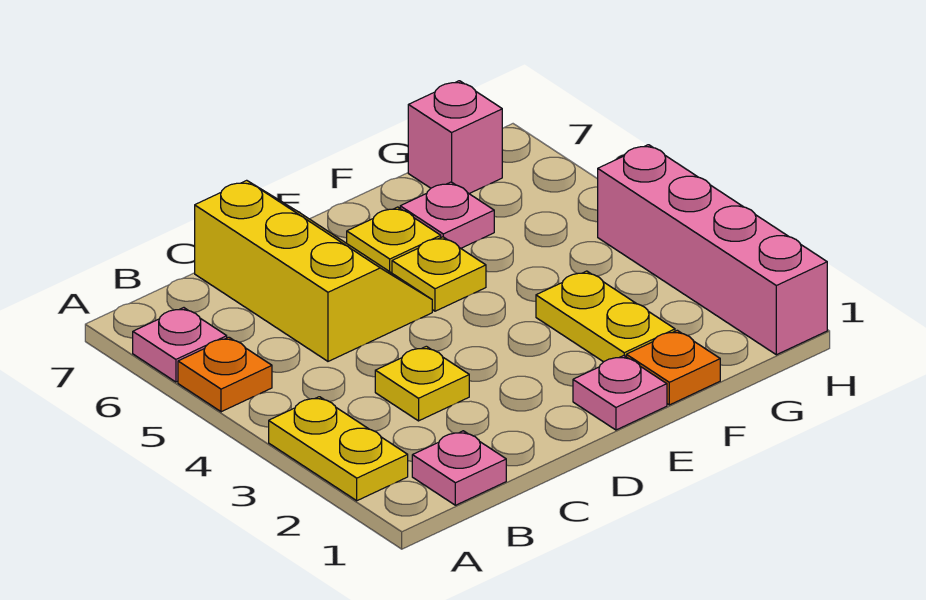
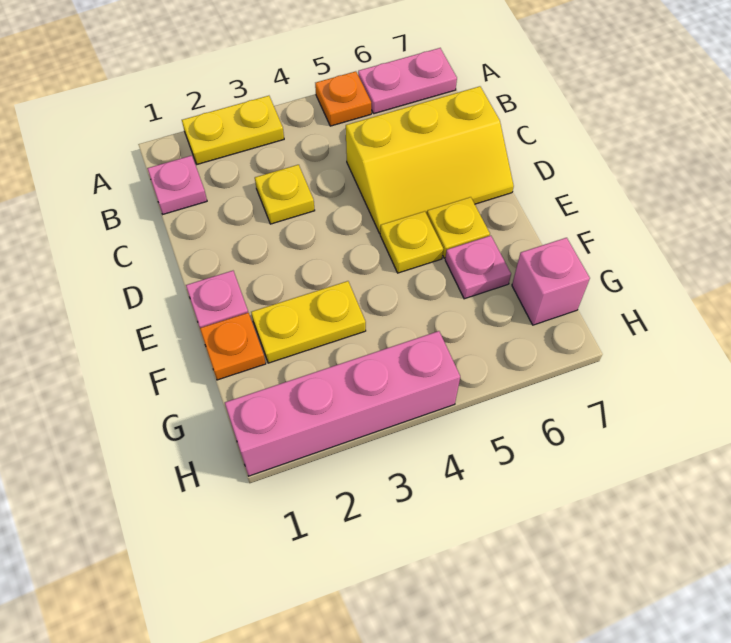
pink 1x1 plate [133,308,227,382] -> pink 1x2 plate [358,48,457,114]

